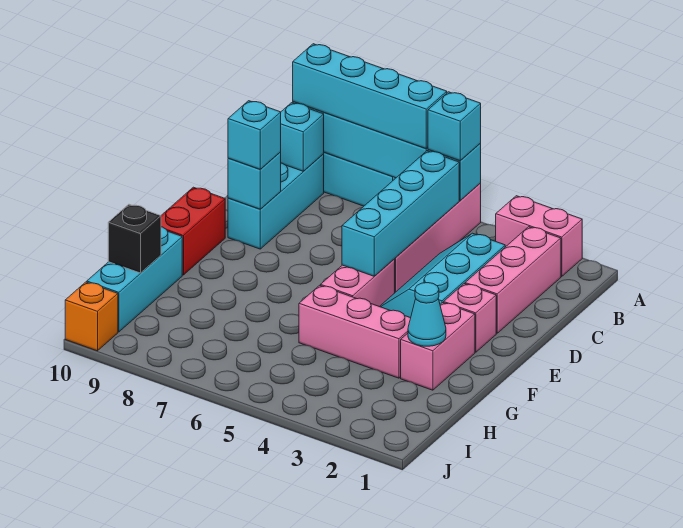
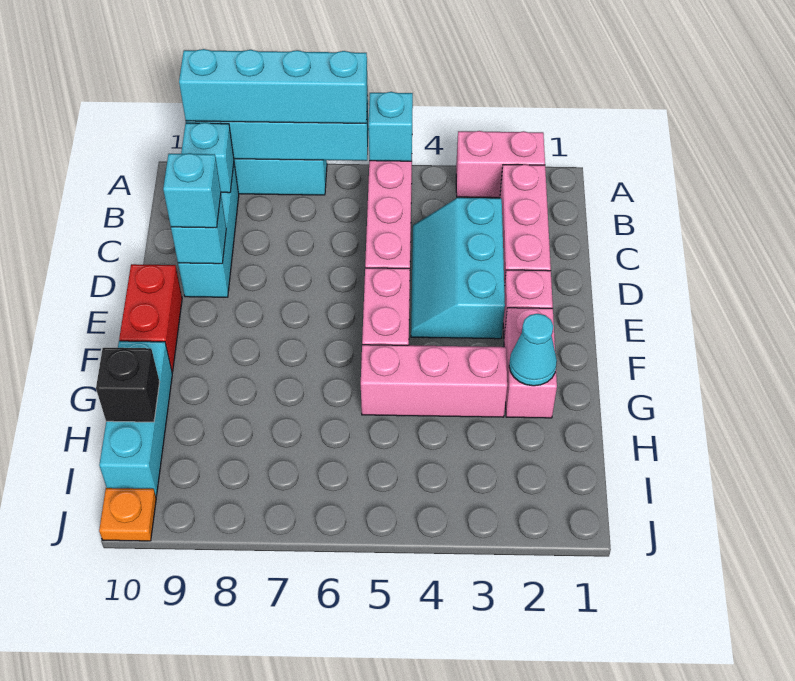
cyan 1x1 brick [428,92,481,161] -> none
cyan 1x4 brick [342,151,459,276] -> none
orange 1x1 brick [65,282,118,351] -> orange 1x1 plate [99,488,156,541]

